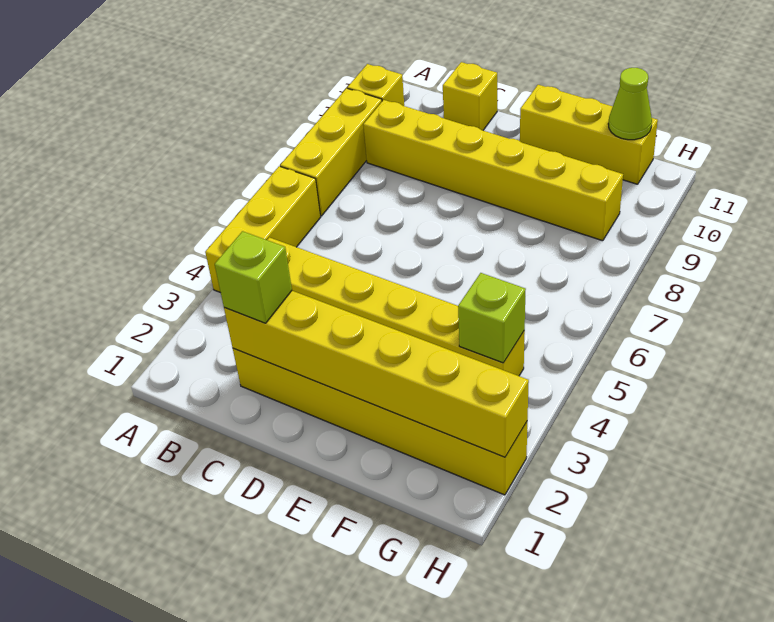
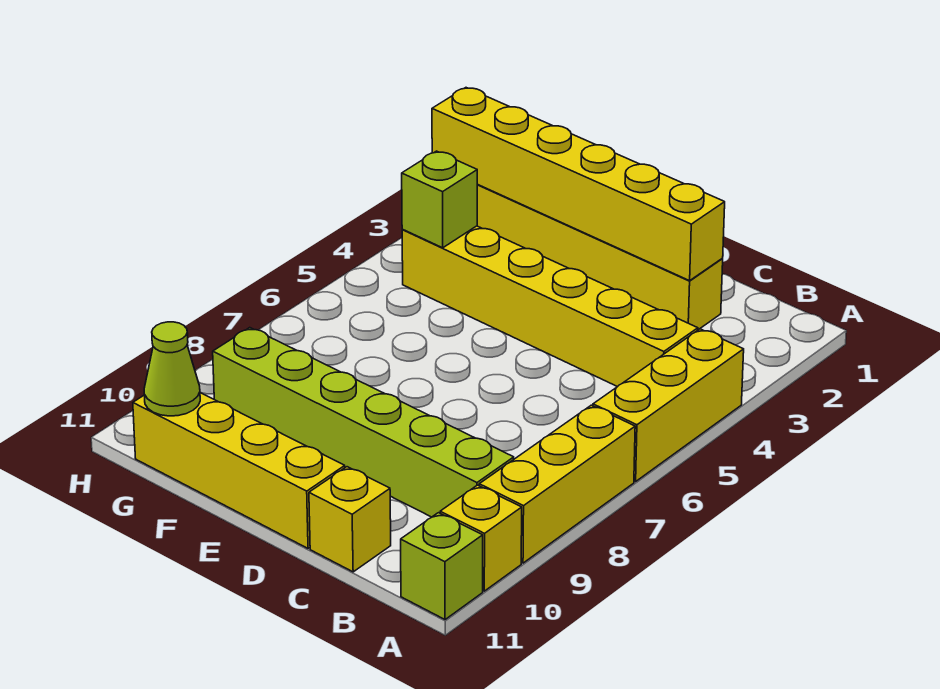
yellow 1x6 brick [363,100,623,241] -> lime 1x6 brick [213,328,514,517]
lime 1x1 brick [215,231,292,323] -> lime 1x1 brick moved to [401,513,483,620]
yellow 1x3 brick [520,85,658,184] -> yellow 1x4 brick [133,393,345,548]

